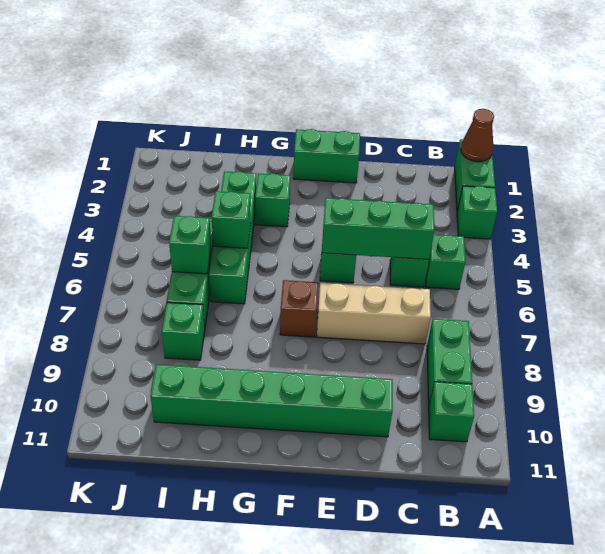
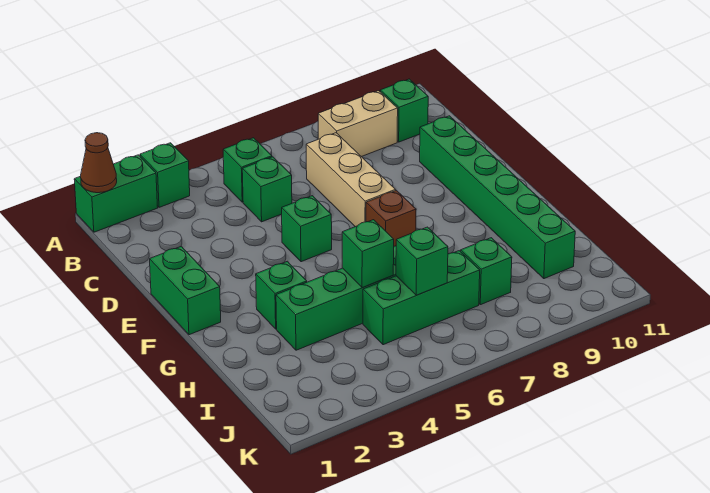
green 1x2 brick [427,319,472,404] -> tan 1x2 brick [318,91,398,157]
green 1x3 brick [322,198,434,259] -> none

